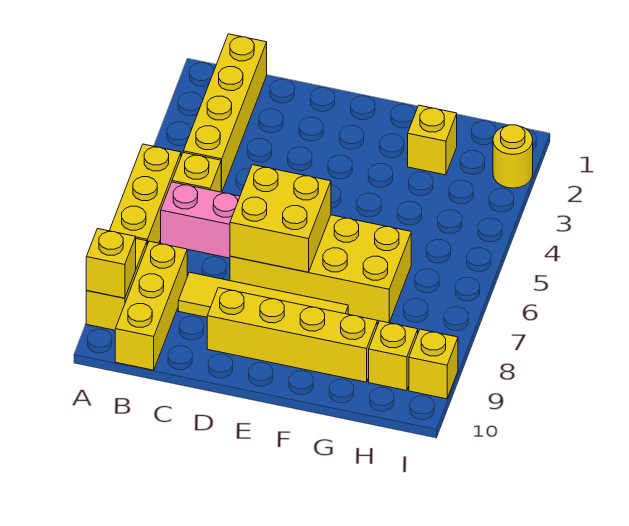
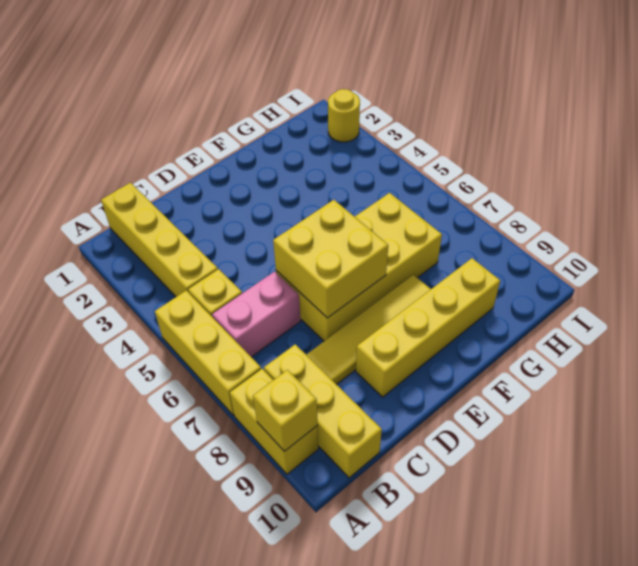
yellow 1x1 brick [408,105,457,175] -> none
yellow 1x1 brick [369,321,418,391] -> none
yellow 1x1 brick [409,329,458,399] -> none

